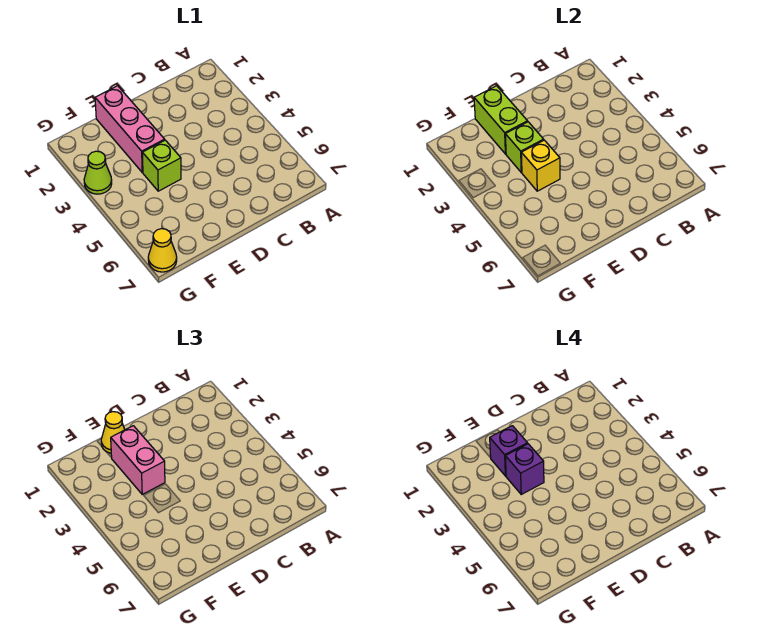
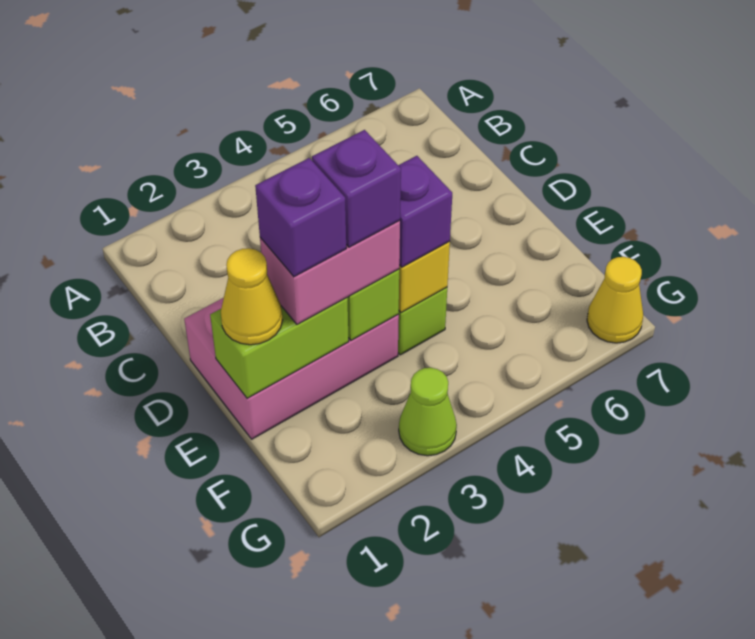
pink 1x3 brick [95,86,165,172] -> pink 2x3 brick [184,298,399,439]
none -> purple 1x1 brick [398,156,452,267]

